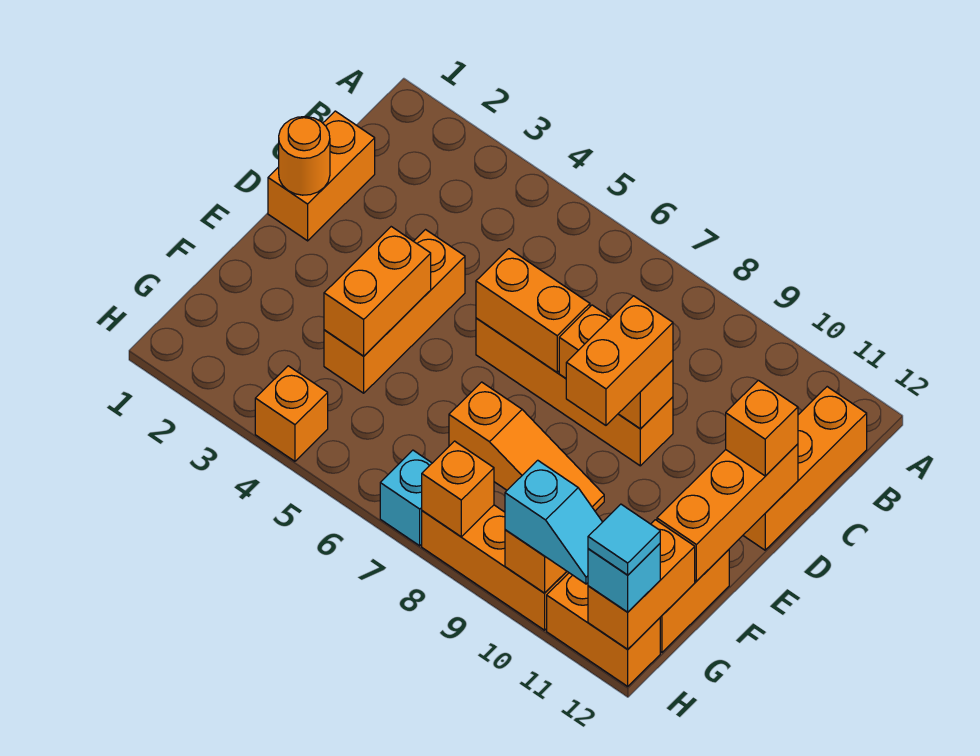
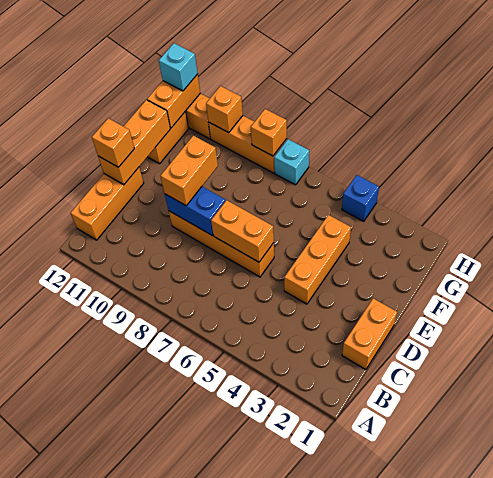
orange 1x1 round brick [279,117,330,195] -> none
orange 1x2 brick [559,305,673,428] -> blue 1x2 brick [165,187,225,236]
orange 1x2 brick [324,227,431,356] -> none
orange 1x3 slope [449,382,604,511] -> none
orange 1x1 brick [255,366,328,461] -> blue 1x1 brick [342,175,379,221]
cyan 1x2 slope [505,460,602,584] -> none
cyan 1x1 tile [588,504,660,575] -> none

